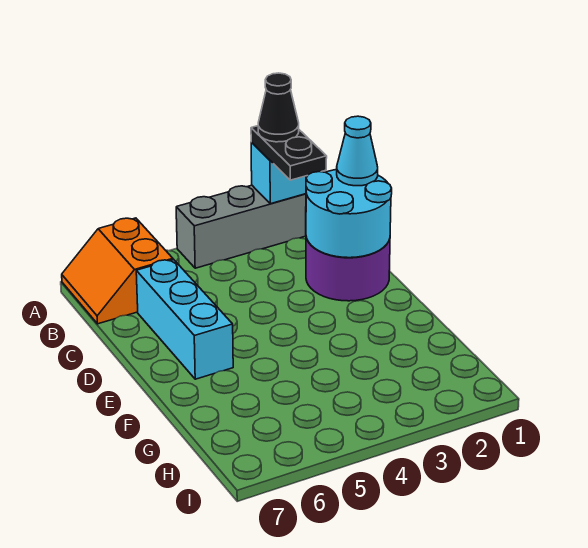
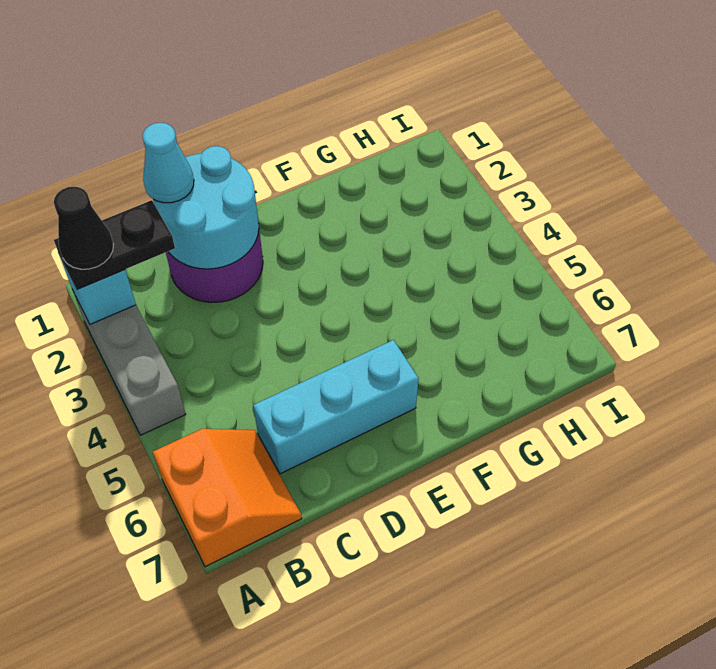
orange 2x2 slope [62,218,173,324] -> orange 2x2 slope turned to [153,429,302,567]

